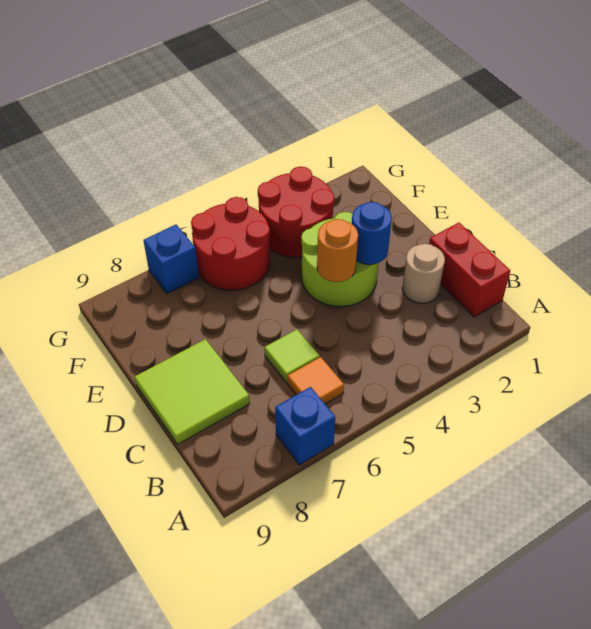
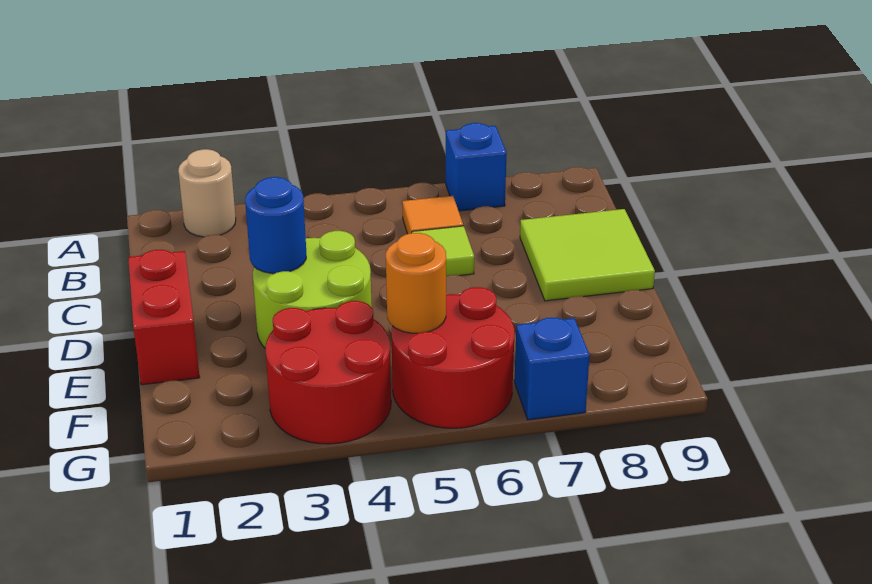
red 1x2 brick [429,223,510,317] -> red 1x2 brick moved to [128,250,200,385]
tan 1x1 round brick [402,244,445,303] -> tan 1x1 round brick moved to [178,149,236,237]
orange 1x1 round brick [317,219,358,282] -> orange 1x1 round brick moved to [386,233,446,333]

